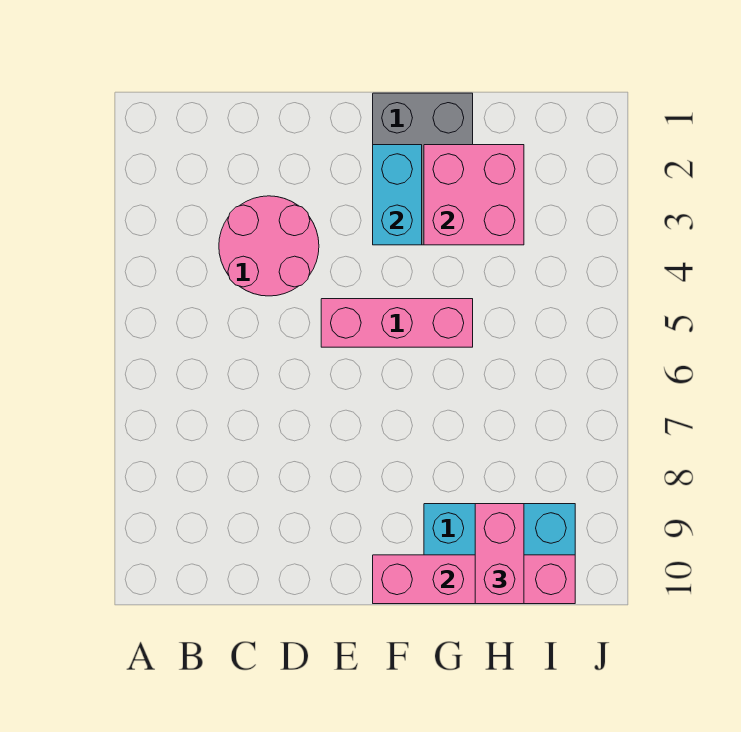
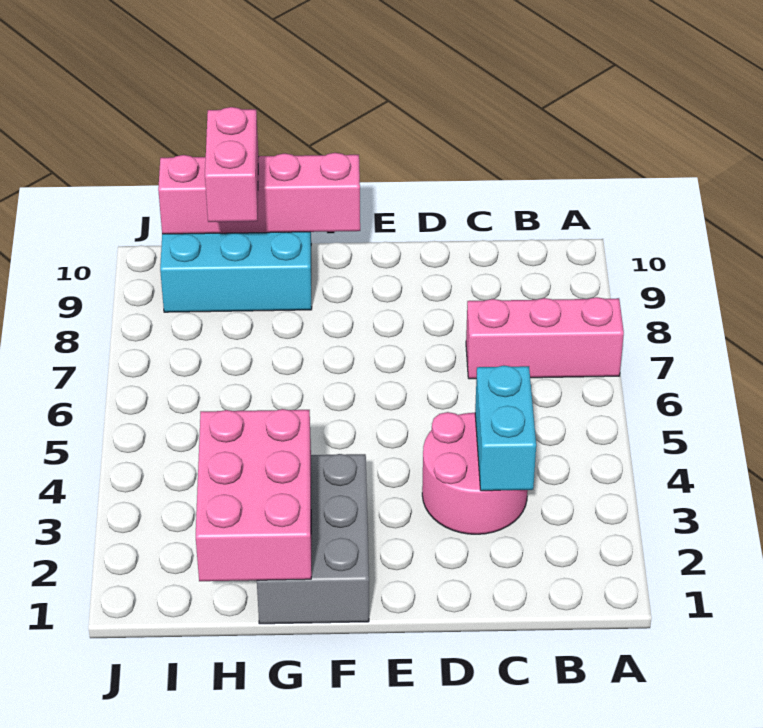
pink 1x3 brick [321,299,473,347] -> pink 1x3 brick moved to [466,297,624,379]
cyan 1x2 brick [373,145,422,245] -> cyan 1x2 brick moved to [475,366,536,491]
pink 2x2 brick [424,145,524,245] -> pink 2x3 brick [196,409,311,581]

